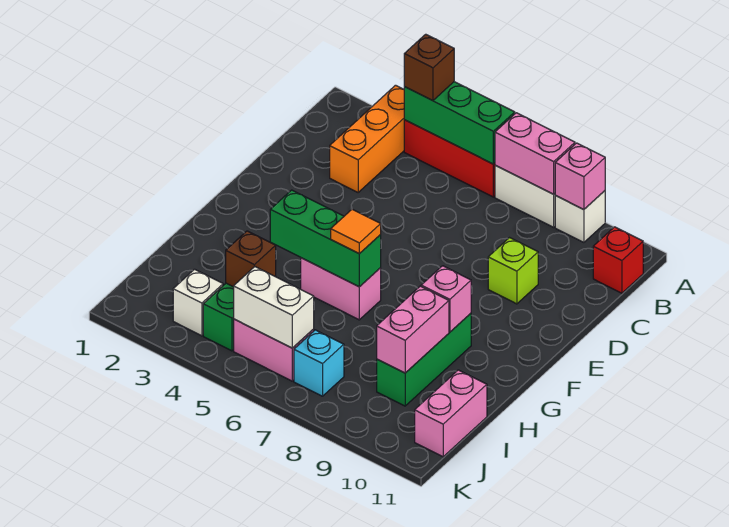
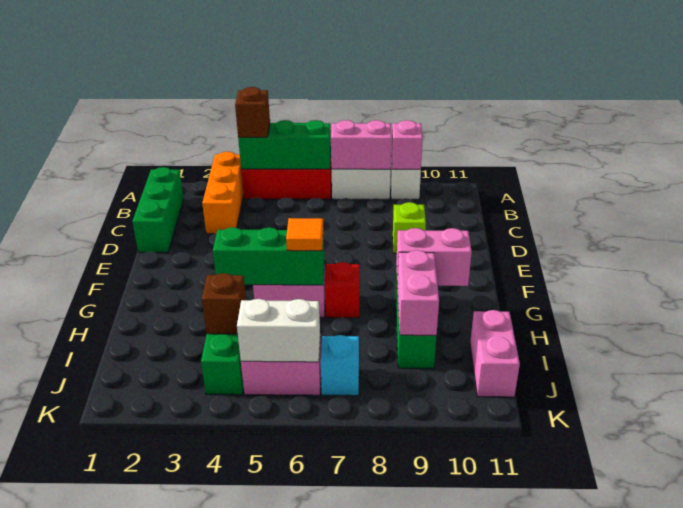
none -> green 1x3 brick [132,167,184,252]
red 1x1 brick [593,227,643,293] -> red 1x1 brick moved to [325,262,360,318]
pink 1x1 brick [421,266,471,332] -> pink 1x2 brick [396,228,472,286]
white 1x1 brick [173,269,223,336] -> none

